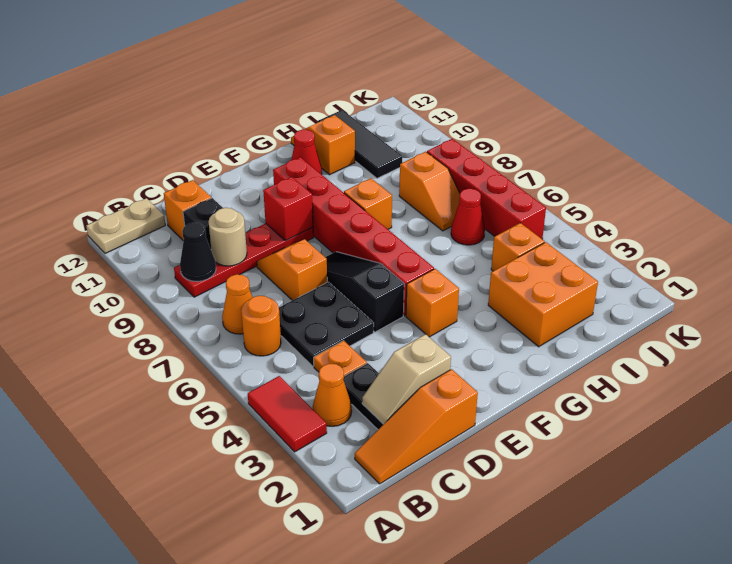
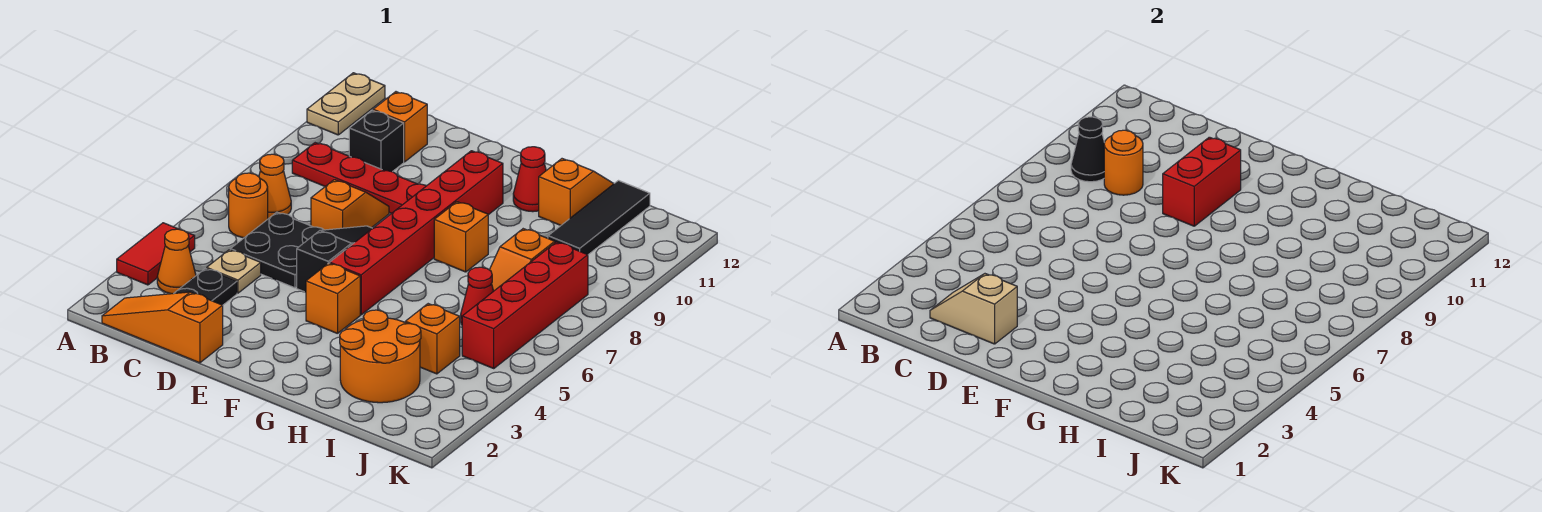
tan 1x2 plate [86,198,165,253] -> tan 1x2 plate turned to [307,73,385,135]
orange 1x1 plate [314,341,367,376] -> tan 1x1 plate [207,250,261,293]
tan 1x1 round brick [208,208,247,266] -> orange 1x1 round brick [1104,130,1143,195]
red 1x1 brick [263,177,313,241] -> red 1x2 brick [1163,137,1241,226]
orange 2x2 brick [488,242,598,347] -> orange 2x2 round brick [340,310,421,403]

